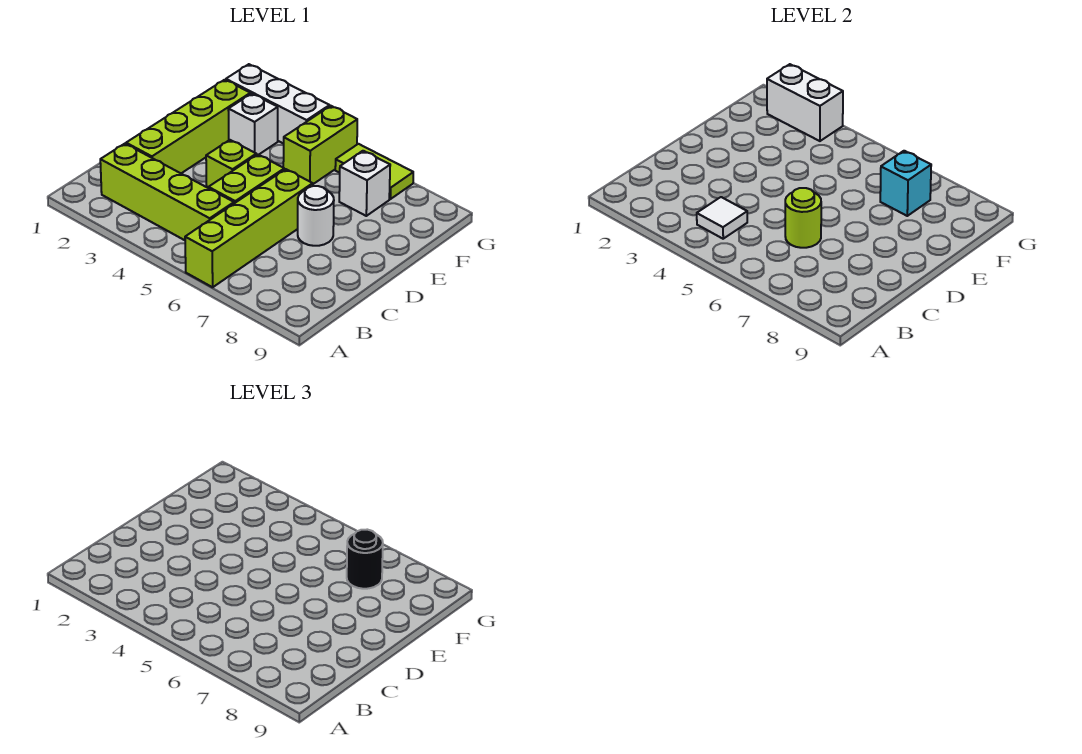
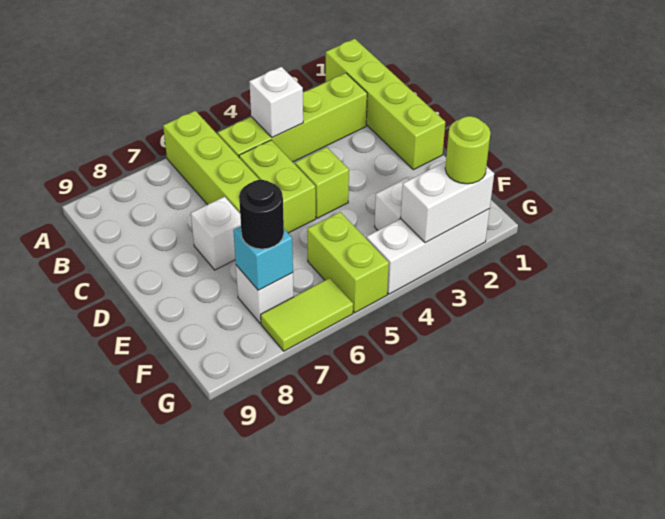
white 1x1 tile [697,197,747,239] -> white 1x1 brick [249,67,303,138]
lime 1x4 brick [126,80,250,173] -> lime 1x4 brick moved to [326,39,445,170]
lime 1x1 round brick [785,188,821,248] -> lime 1x1 round brick moved to [445,116,491,184]
white 1x1 round brick [298,186,334,246] -> white 1x1 brick [191,197,241,270]

